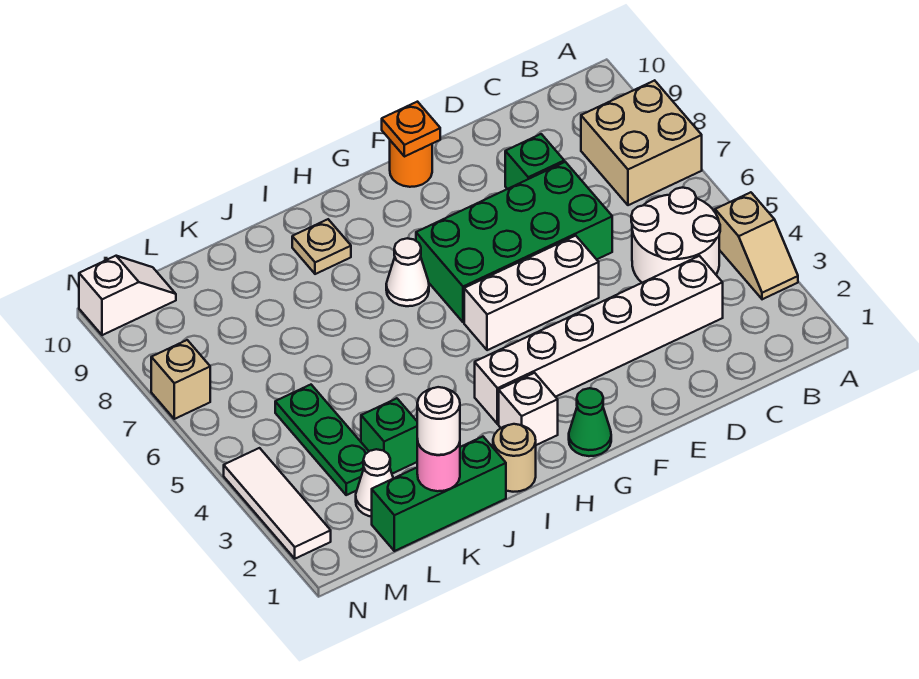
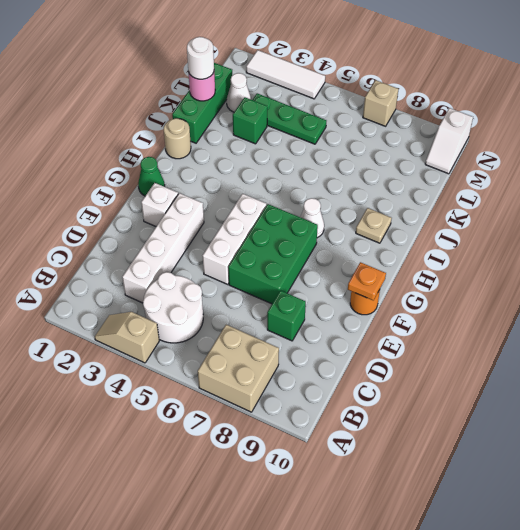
white 1x6 brick [475,256,723,424] -> white 1x4 brick [122,193,204,303]
green 2x4 brick [416,162,612,322] -> green 2x3 brick [228,204,318,304]
white 1x1 brick [499,373,558,445] -> white 1x1 brick moved to [141,183,178,226]

